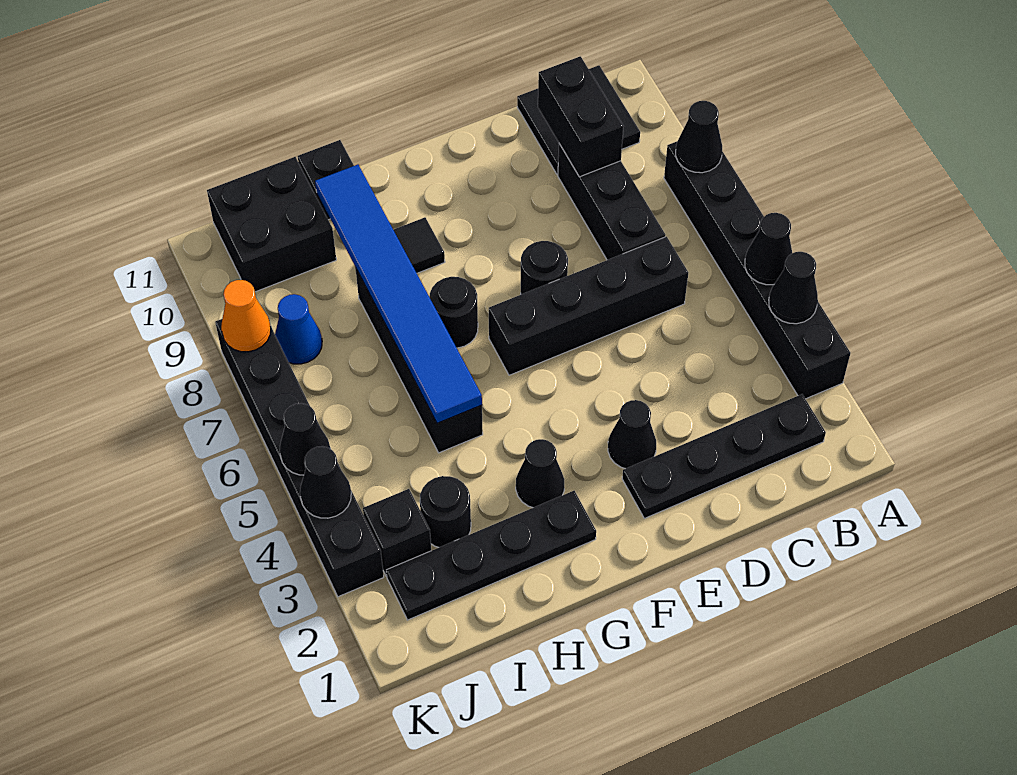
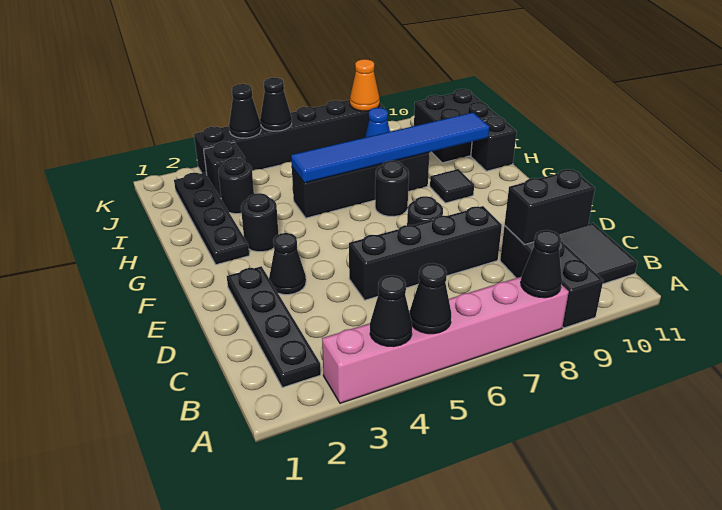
black 1x6 brick [664,141,850,399] -> pink 1x6 brick [322,277,569,403]
black 1x4 brick [489,237,688,375] -> black 1x4 brick turned to [349,206,502,300]
black 1x3 brick [558,144,665,260] -> black 1x3 brick turned to [500,226,603,328]
black 1x1 cone [516,439,564,508] -> black 1x1 round brick [241,193,278,252]

